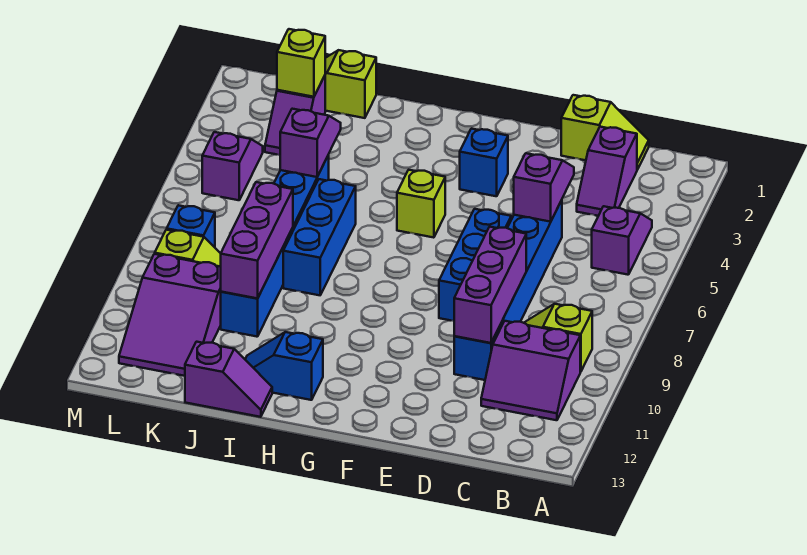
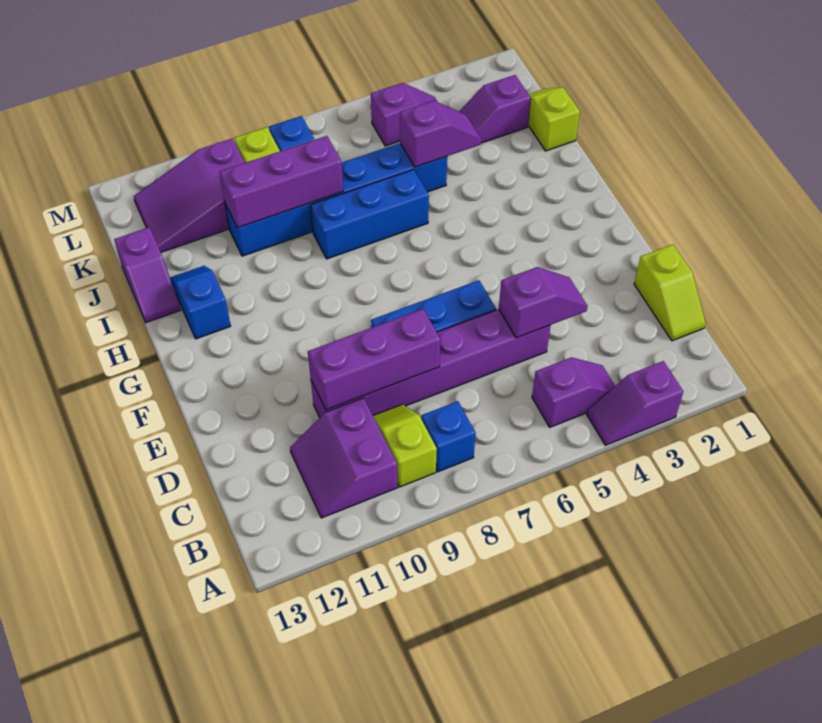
purple 1x2 slope [577,127,637,216] -> purple 1x2 slope moved to [587,361,683,445]
blue 1x6 brick [454,200,562,380] -> purple 1x6 brick [311,309,551,417]
blue 1x1 brick [460,129,508,196] -> blue 1x1 brick moved to [421,401,476,472]
lime 1x1 brick [397,170,445,238] -> none
lime 1x1 brick [277,29,325,97] -> none

